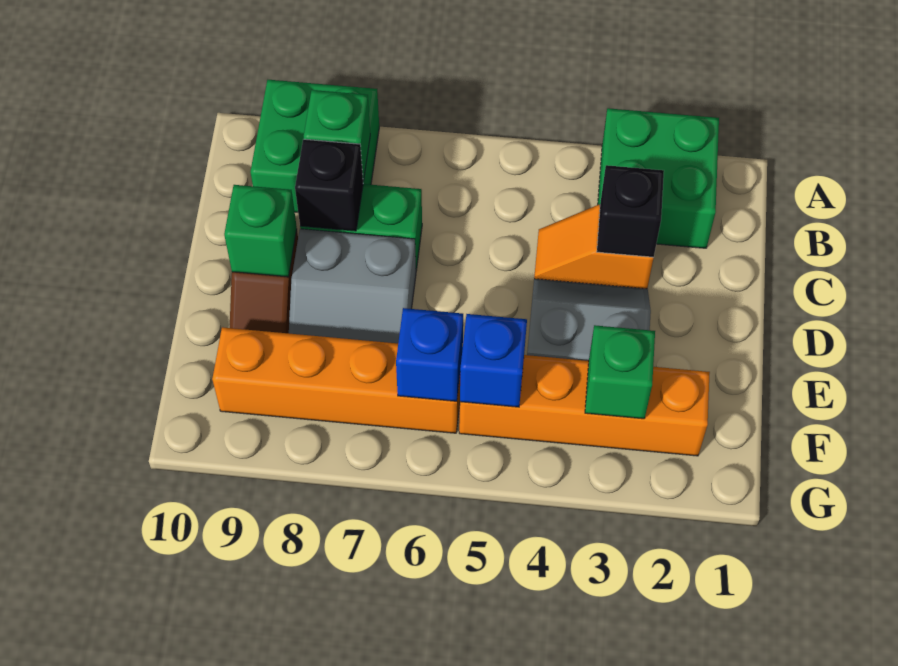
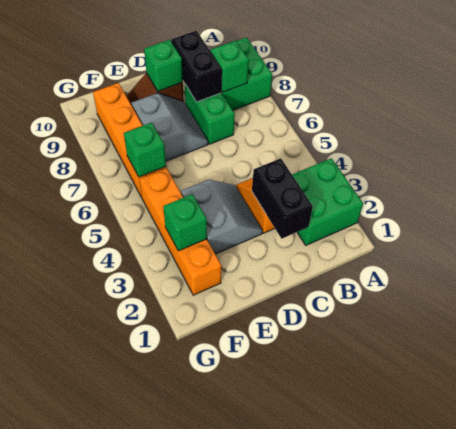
black 1x1 brick [597,165,664,257] -> black 1x2 brick [252,158,313,239]
black 1x1 brick [295,139,363,231] -> black 1x2 brick [171,31,222,102]
grey 2x2 slope [289,229,416,343] -> grey 2x2 slope turned to [131,93,208,161]
blue 1x1 brick [460,314,527,407] -> none
blue 1x1 brick [396,308,463,401] -> green 1x1 brick [124,123,166,177]

